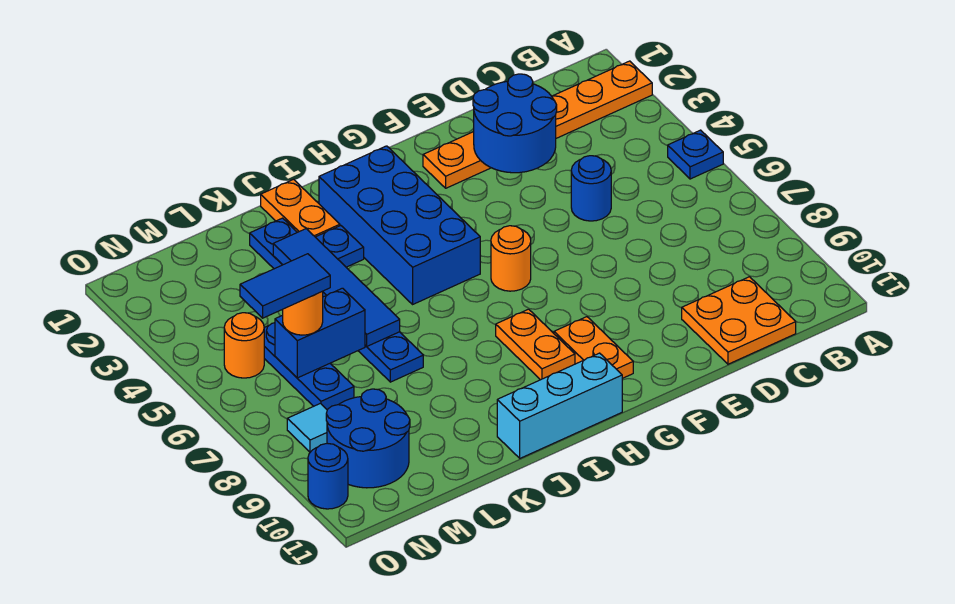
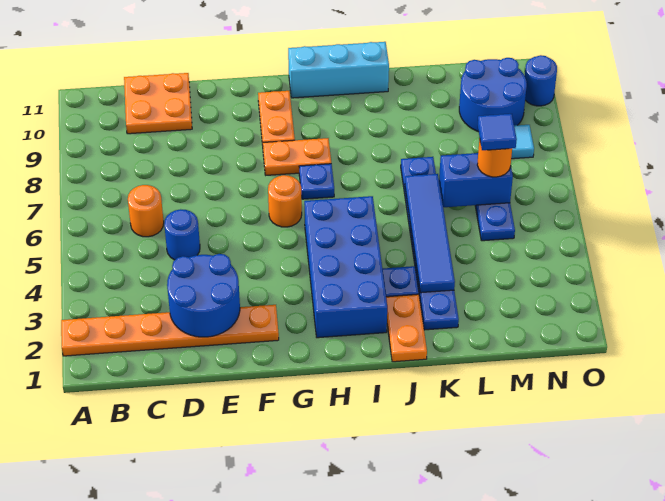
blue 1x1 plate [668,130,723,179] -> blue 1x1 plate moved to [299,164,334,199]
orange 1x2 plate [496,309,575,380] -> orange 1x2 plate turned to [263,138,331,175]
blue 1x2 tile [240,254,330,318] -> blue 1x1 tile [478,114,517,150]
orange 1x1 round brick [224,313,264,378] -> orange 1x1 round brick moved to [128,185,164,237]

